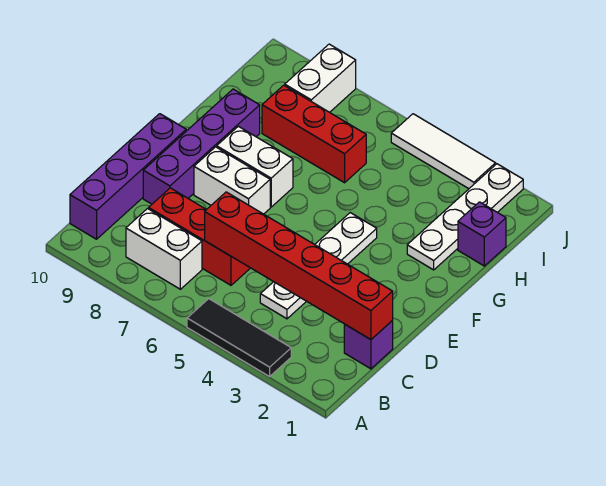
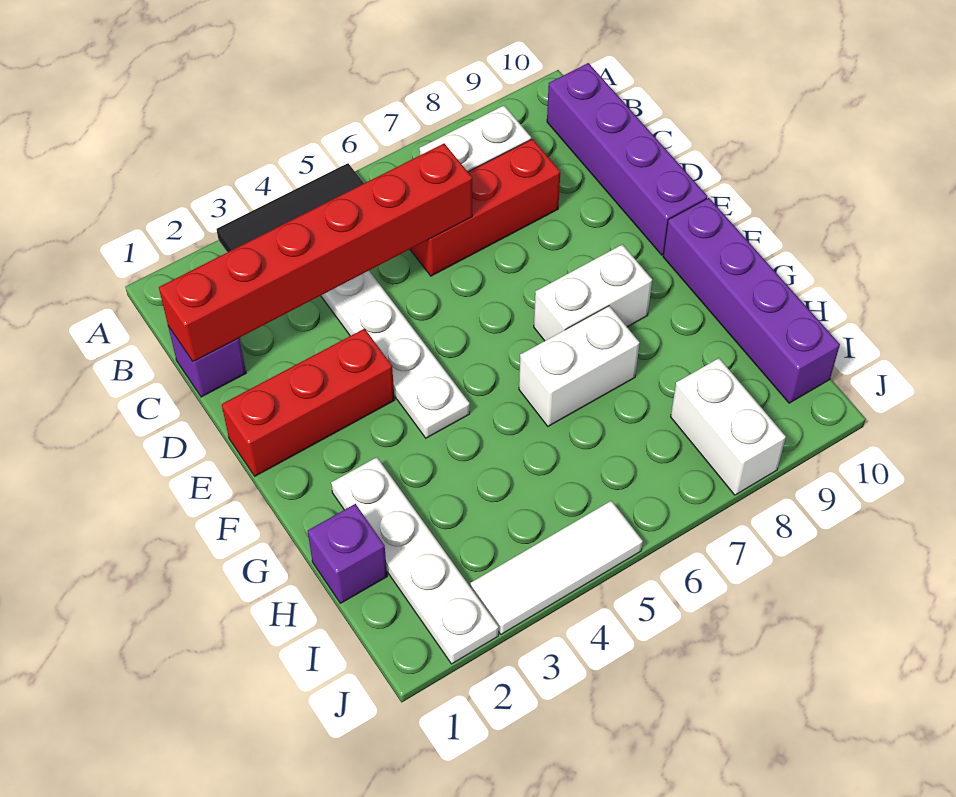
purple 1x4 brick [143,89,260,204] -> purple 1x4 brick moved to [663,198,840,403]
white 1x2 brick [194,147,270,214] -> white 1x2 brick moved to [519,306,640,426]
red 1x3 brick [262,85,366,183] -> red 1x3 brick moved to [222,329,395,476]

